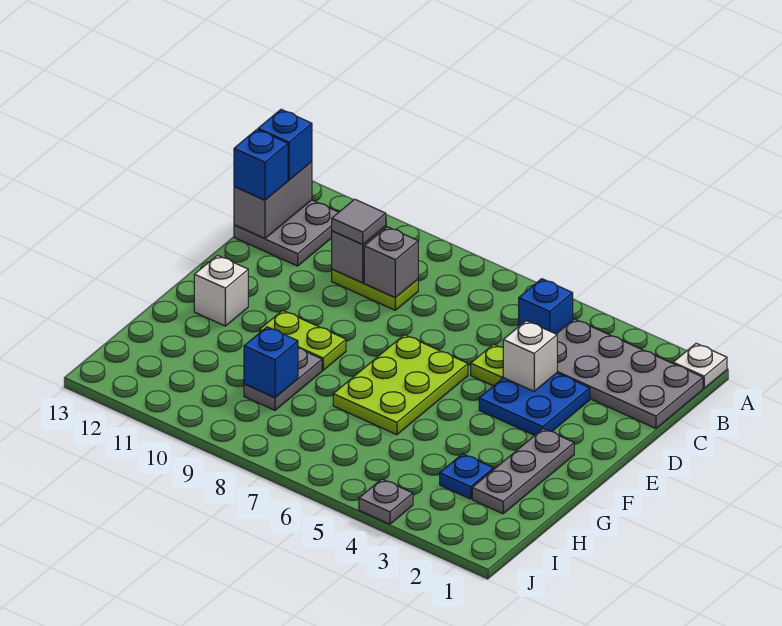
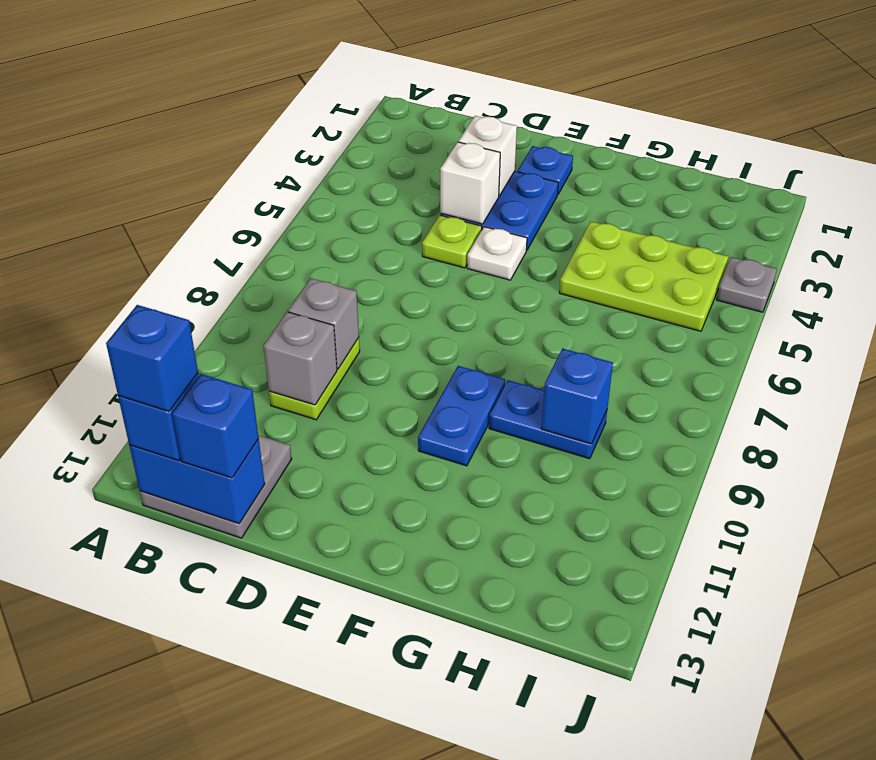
white 1x1 plate [673,343,727,388] -> white 1x1 plate moved to [467,227,527,280]
grey 2x4 plate [557,319,703,428] -> none
blue 1x1 brick [519,279,573,334] -> blue 1x1 brick moved to [106,305,198,411]
grey 1x2 brick [234,162,312,238] -> blue 1x2 brick [129,439,265,524]
grey 1x1 tile [332,199,386,245] -> none
lime 2x3 plate [333,335,468,435] -> lime 2x3 plate moved to [559,222,728,331]
grey 1x3 plate [472,429,574,514] -> none
lime 1x2 plate [260,310,346,370] -> blue 1x2 plate [418,366,505,466]
white 1x1 brick [194,255,248,326] -> white 1x1 brick moved to [458,116,517,196]
grey 1x2 plate [244,348,322,410] -> blue 1x2 plate [489,380,607,459]
blue 1x1 plate [440,454,494,499] -> blue 1x1 plate moved to [518,146,573,194]

